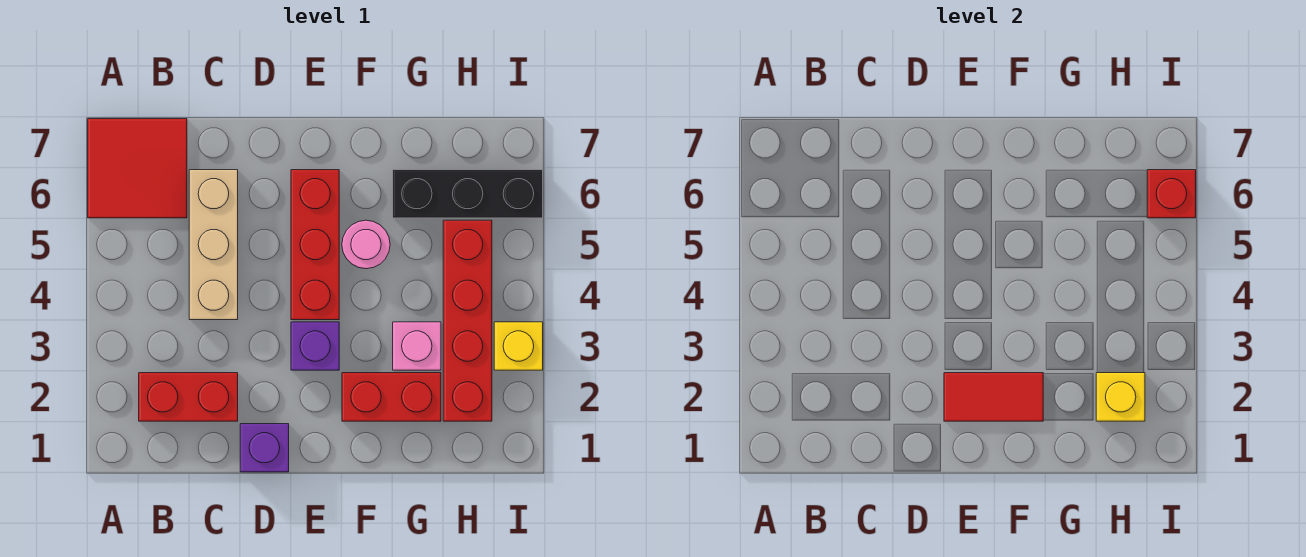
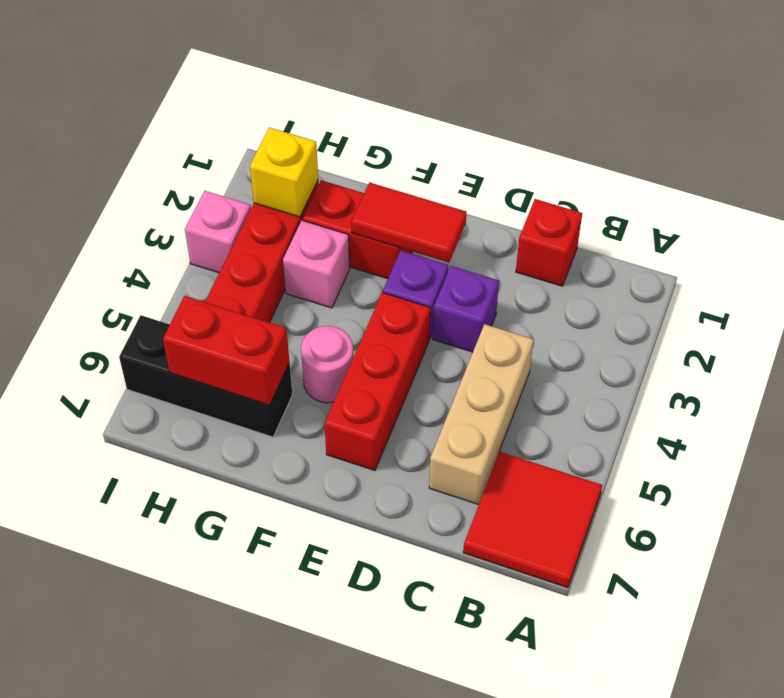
red 1x2 brick [139,373,238,421] -> red 1x2 brick moved to [163,296,289,405]
purple 1x1 brick [240,424,289,472] -> purple 1x1 brick moved to [433,266,499,352]
yellow 1x1 brick [494,322,543,370] -> pink 1x1 brick [185,191,251,273]
red 1x1 brick [1147,170,1196,218] -> red 1x1 brick moved to [516,199,582,286]

